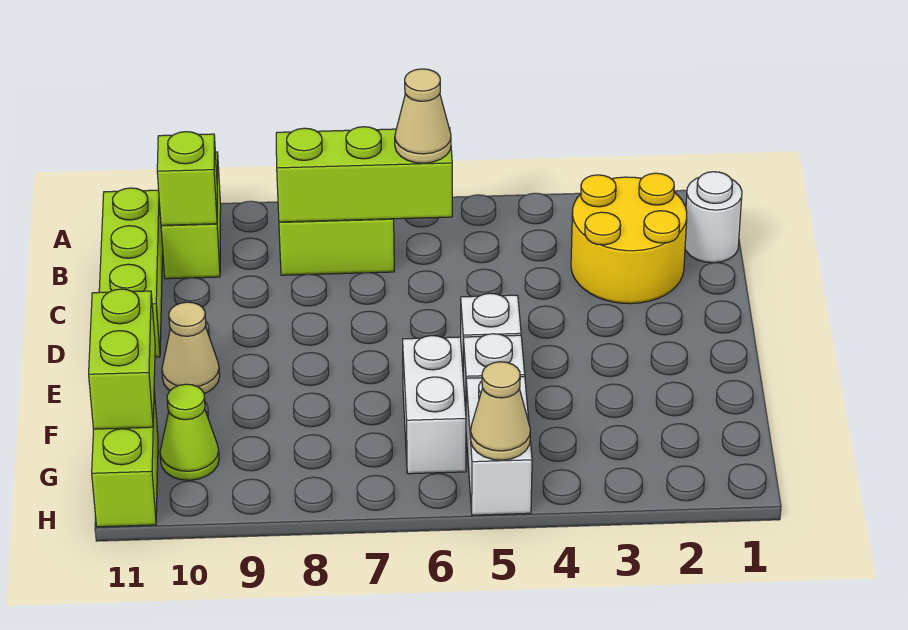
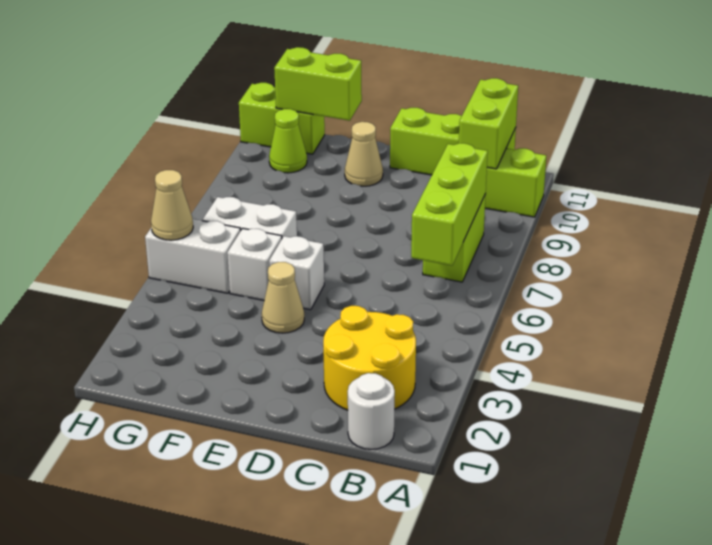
tan 1x1 cone [395,69,451,163] -> tan 1x1 cone moved to [262,262,304,333]
lime 1x1 brick [157,132,217,225] -> lime 1x2 brick [459,78,518,169]

